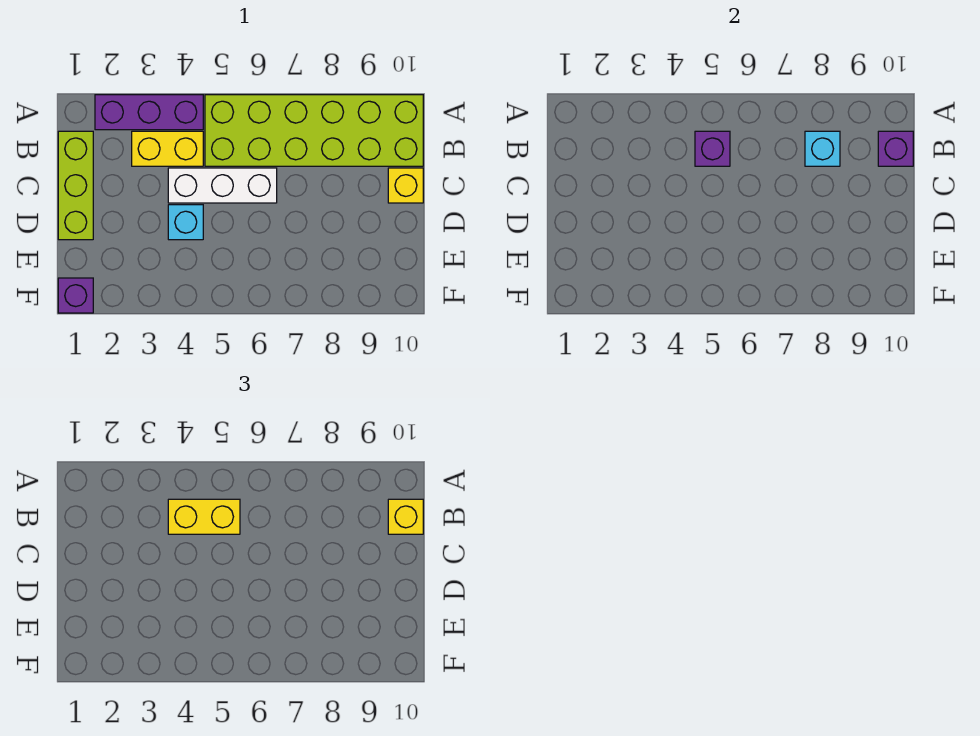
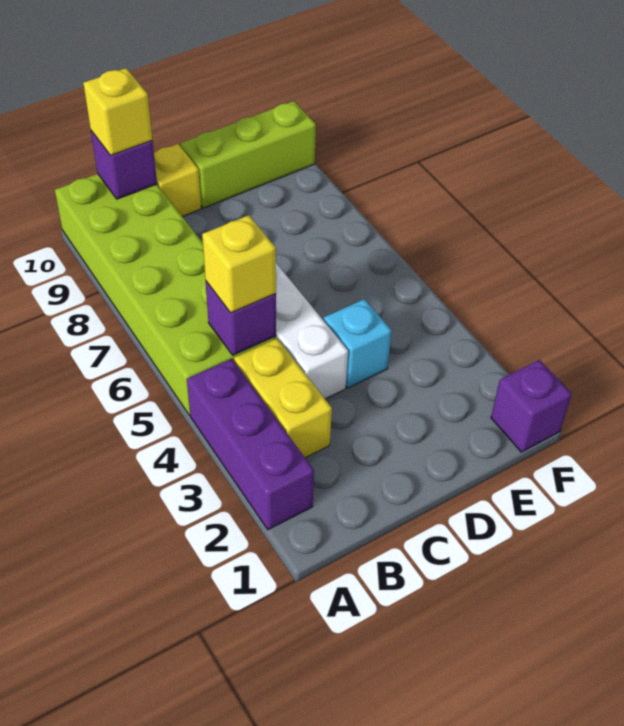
lime 1x3 brick [58,131,93,240] -> lime 1x3 brick moved to [180,101,316,208]
yellow 1x2 brick [168,499,240,534] -> yellow 1x1 brick [202,215,276,313]
cyan 1x1 brick [805,131,840,166] -> none

